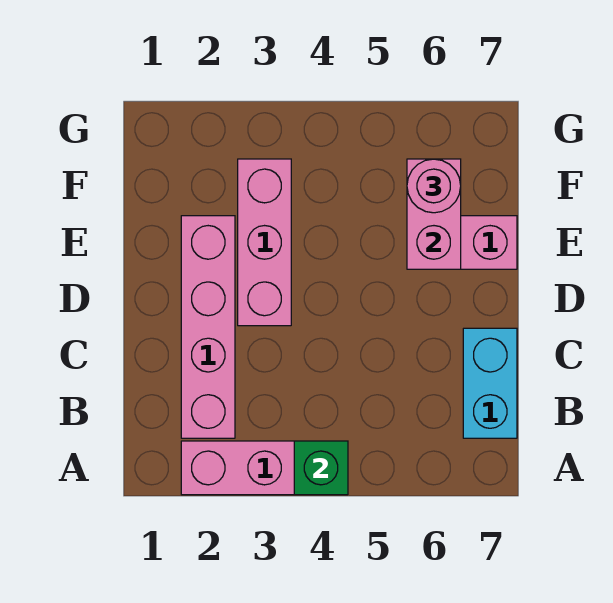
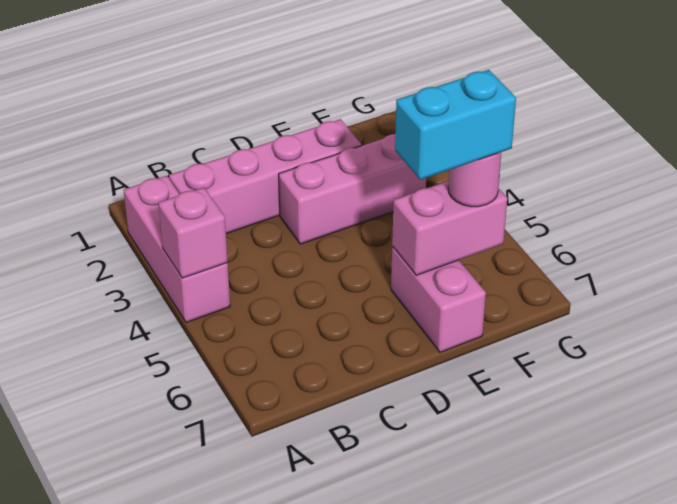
green 1x1 brick [294,441,348,495] -> pink 1x1 brick [158,187,228,278]
cyan 1x2 brick [463,328,517,438] -> cyan 1x2 brick moved to [395,70,516,180]

